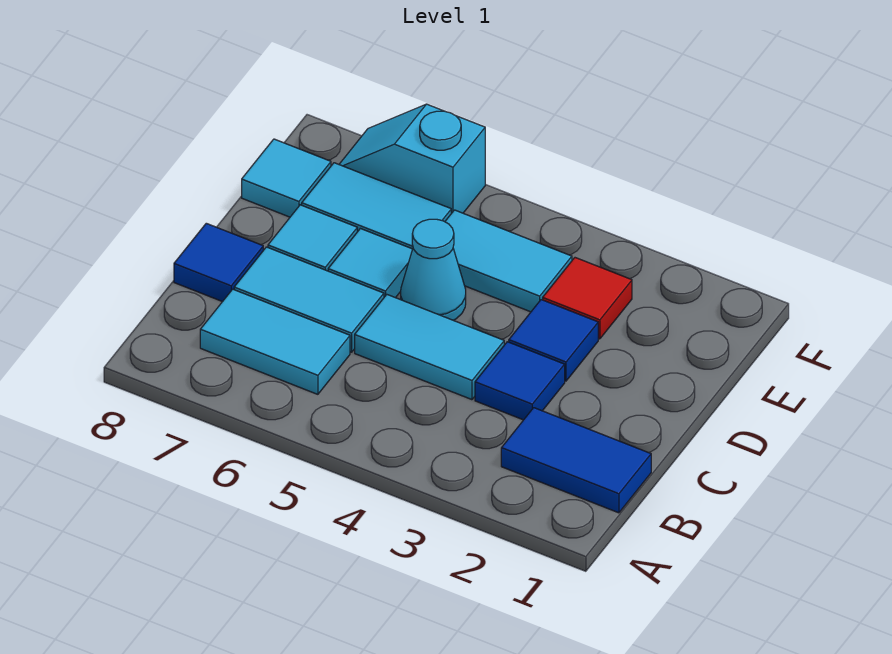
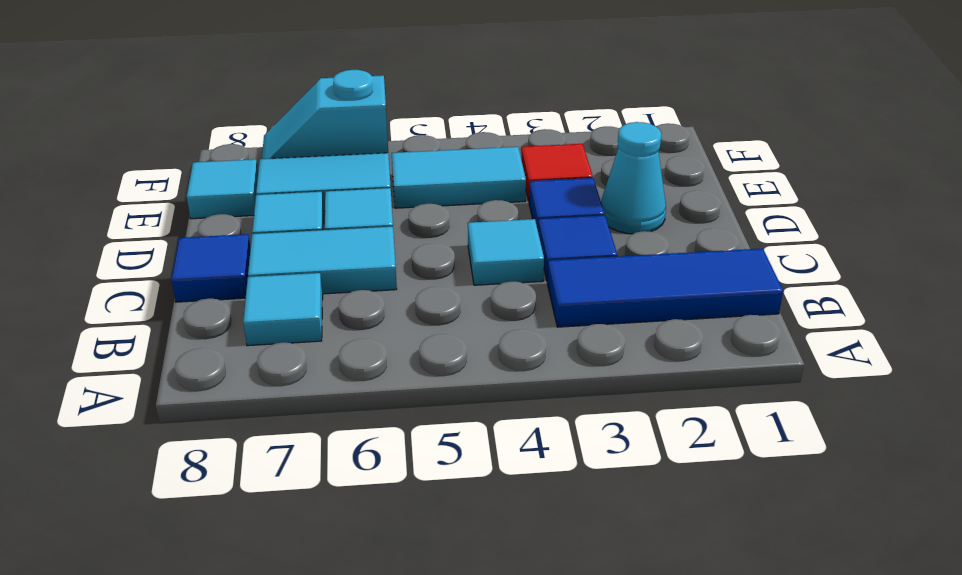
blue 1x2 tile [501,408,651,513] -> blue 1x3 tile [547,248,783,327]
cyan 1x2 tile [200,289,350,394] -> cyan 1x1 tile [243,273,323,346]
cyan 1x2 tile [355,295,504,400] -> cyan 1x1 tile [468,219,544,285]
cyan 1x1 cone [401,219,466,320] -> cyan 1x1 cone moved to [601,122,666,234]

